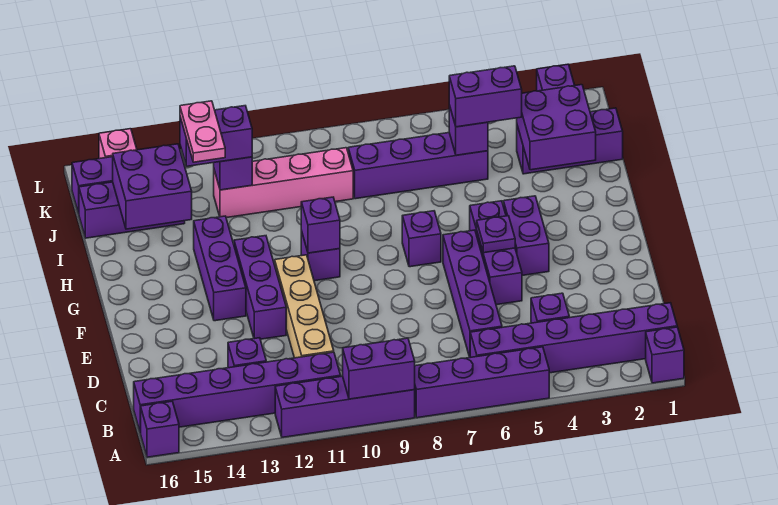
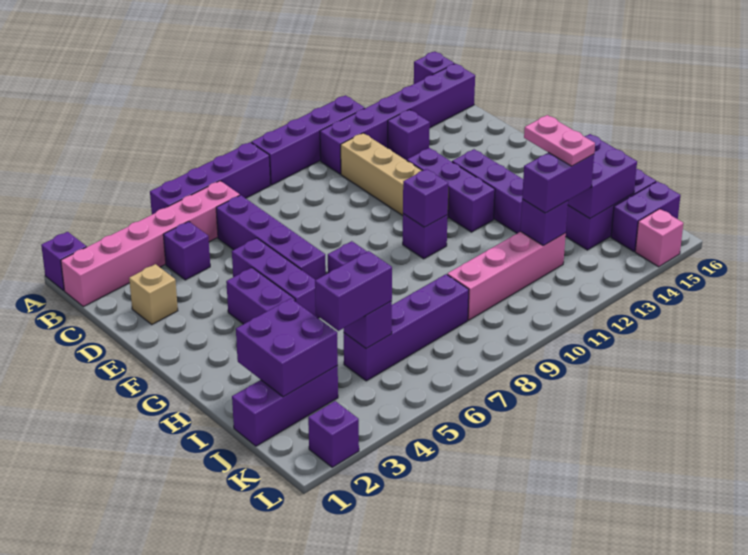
purple 1x2 brick [343,338,415,399] -> none
purple 1x6 brick [470,303,677,373] -> pink 1x6 brick [61,181,240,307]
none -> tan 1x1 brick [129,264,178,324]
purple 1x1 plate [477,216,515,253] -> none

